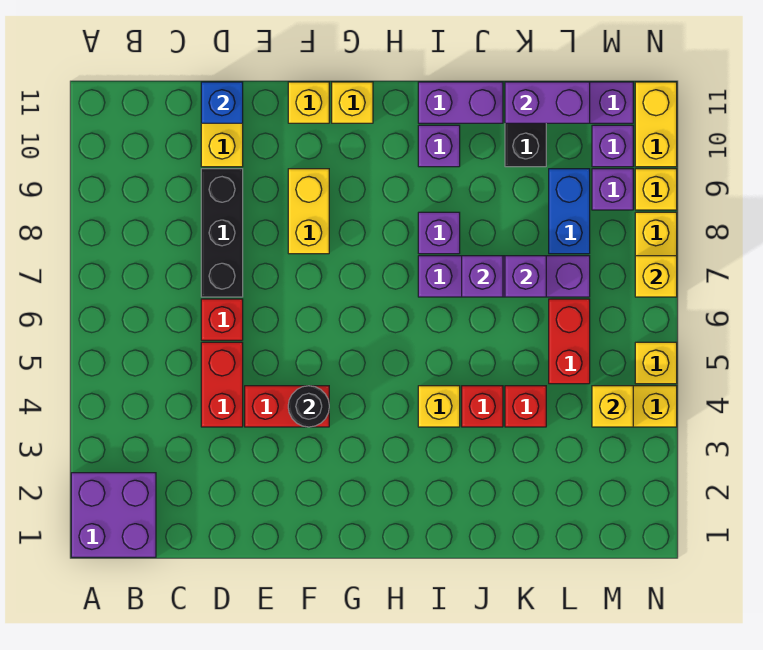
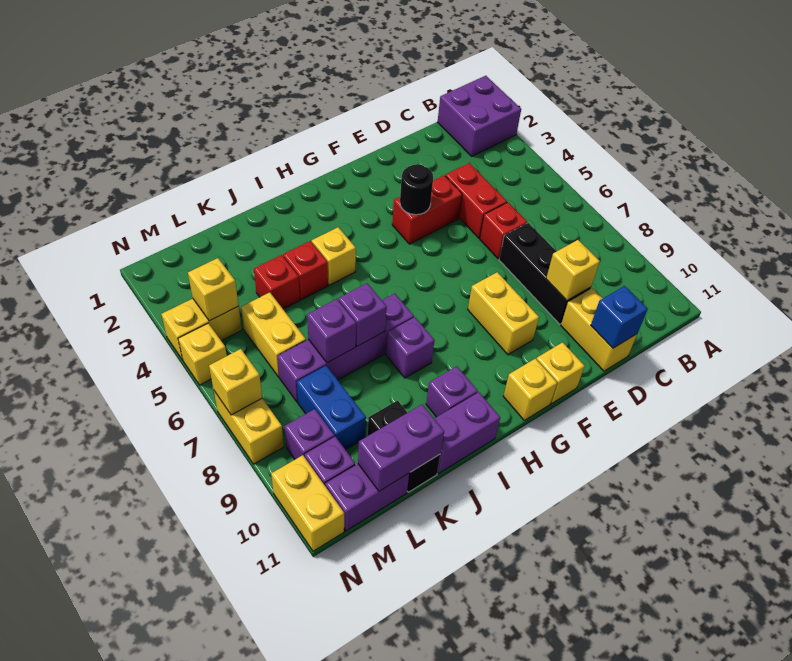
red 1x2 brick [549,299,590,384] -> yellow 1x2 brick [241,292,306,377]
yellow 1x1 brick [635,169,677,210] -> yellow 1x1 brick moved to [546,240,600,300]

